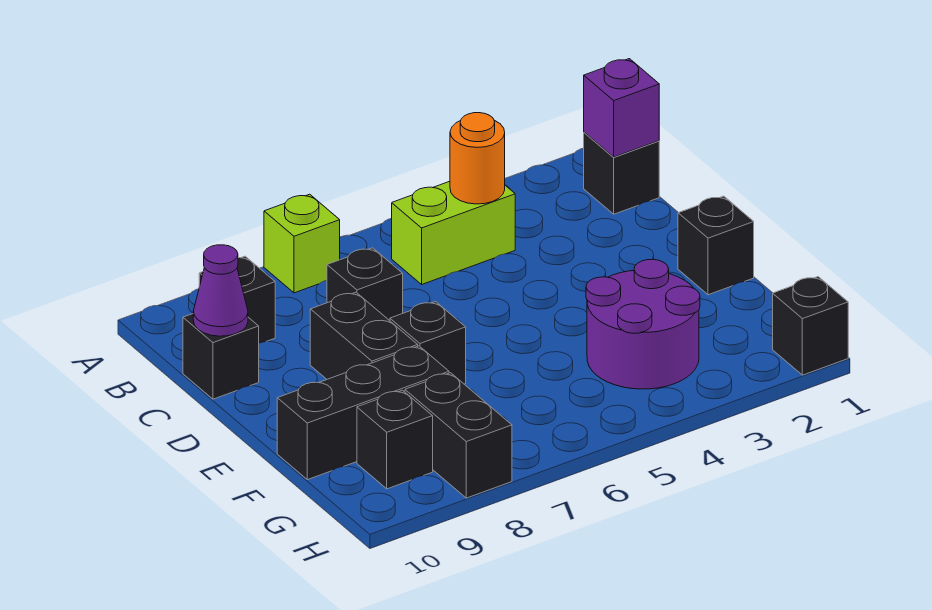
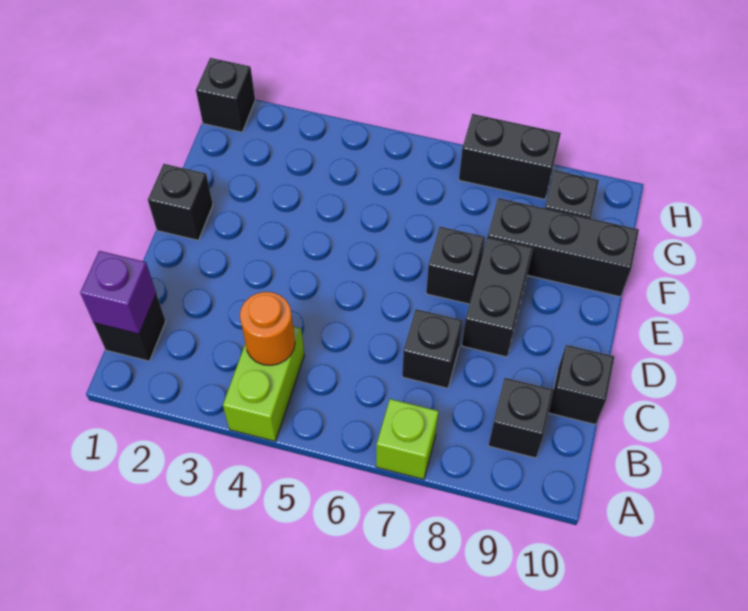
lime 1x2 brick [392,181,515,284] -> lime 1x2 brick turned to [223,326,304,441]
purple 1x1 cone [193,245,248,336] -> none
purple 2x2 round brick [586,259,700,389] -> none
black 1x2 brick [405,373,512,498] -> black 1x2 brick turned to [459,114,561,199]

